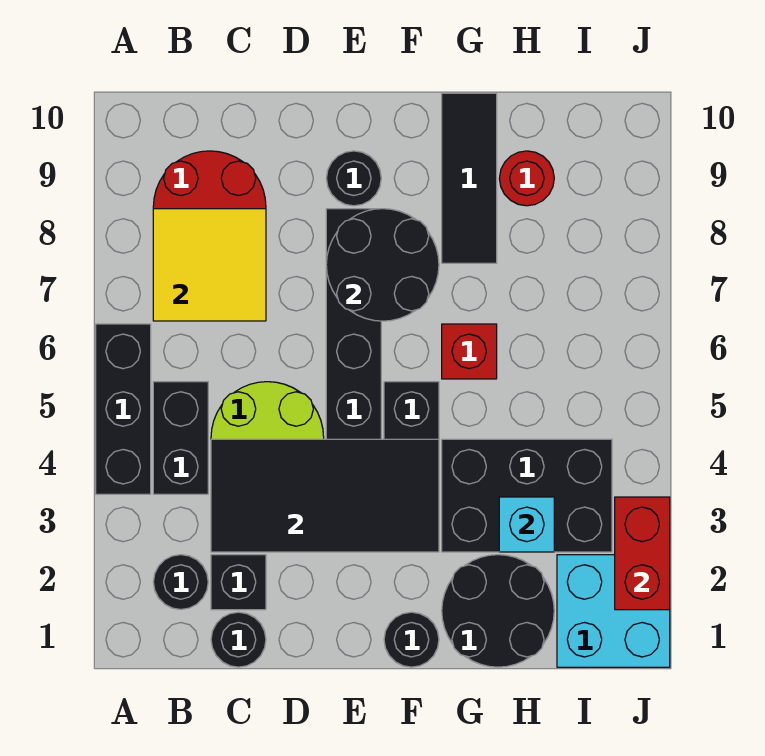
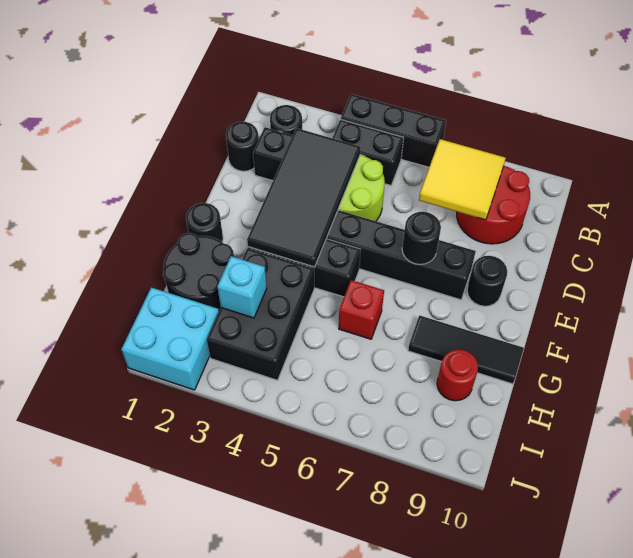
black 2x2 round brick [326,209,439,321] -> black 1x1 round brick [402,212,441,265]
red 1x2 brick [615,497,670,610] -> none

